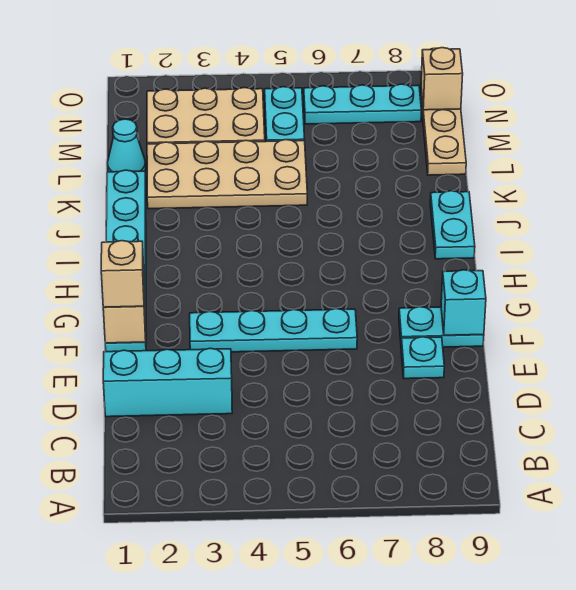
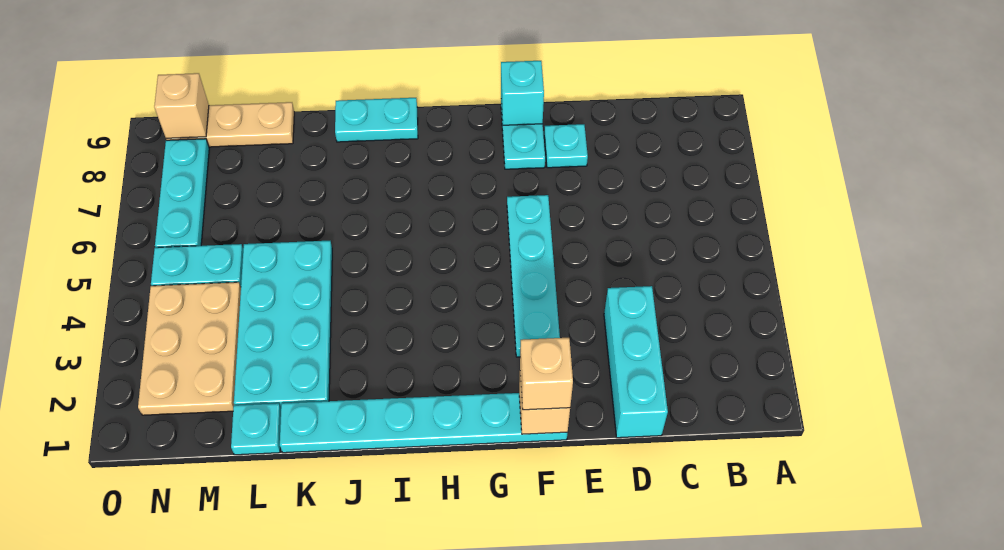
tan 2x4 plate [147,140,307,209] -> cyan 2x4 plate [234,241,332,407]
cyan 1x1 cone [107,119,146,172] -> cyan 1x1 plate [231,403,281,455]

